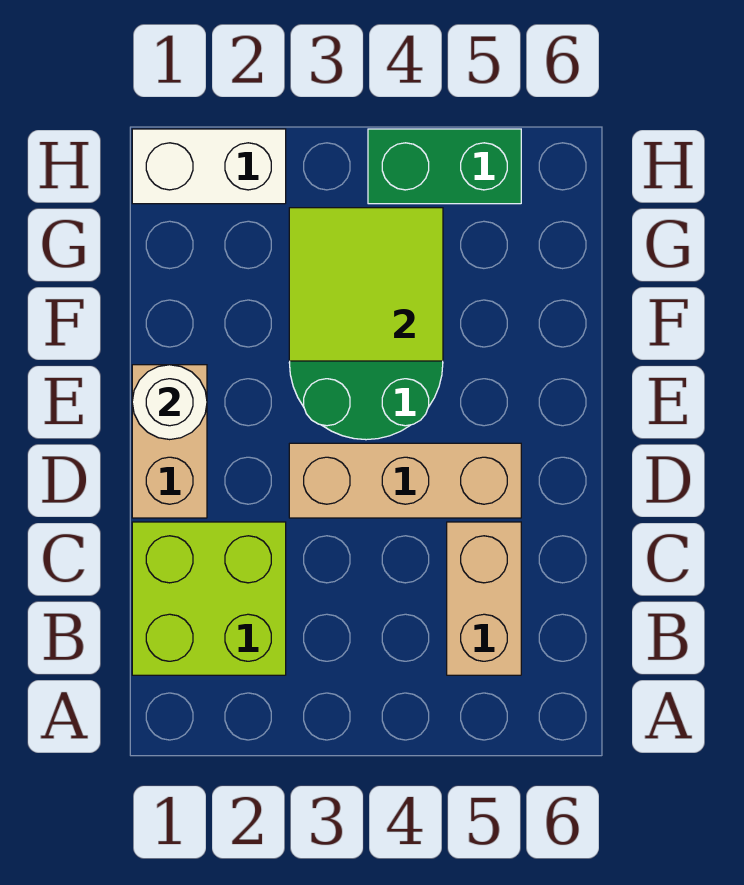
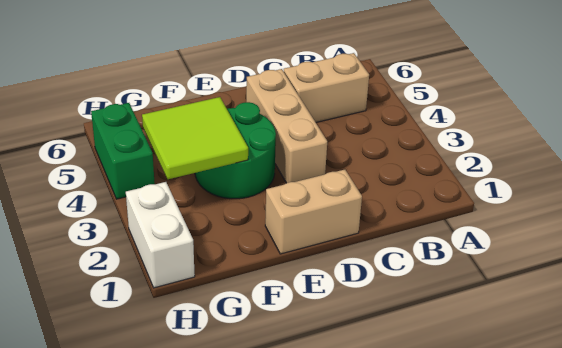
lime 2x2 brick [132,522,286,675] -> none
white 1x1 round brick [132,365,207,440] -> none

